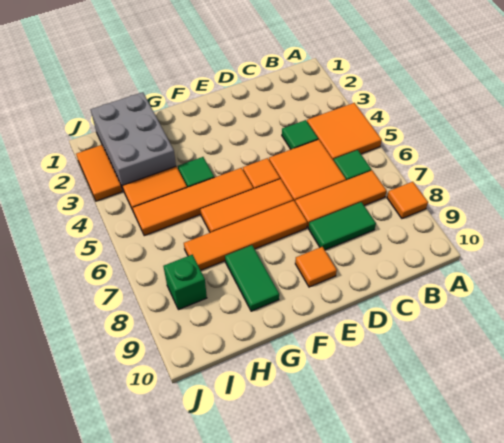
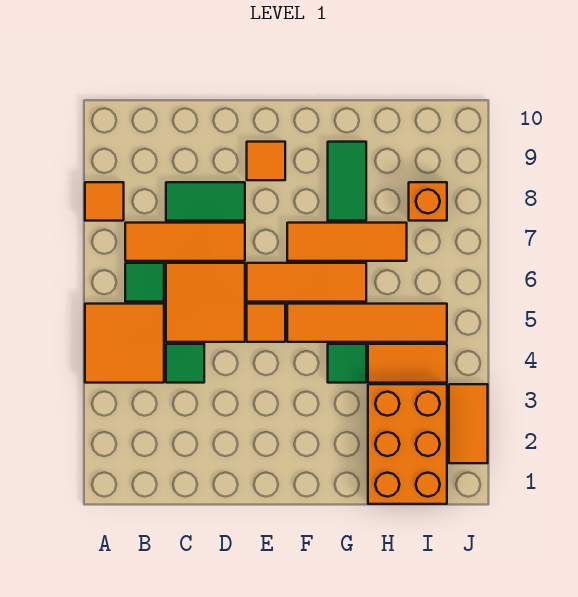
orange 1x4 tile [184,200,307,270] -> orange 1x3 tile [287,223,407,261]
grey 2x3 brick [91,92,176,189] -> orange 2x3 brick [368,384,447,504]
green 1x1 brick [163,255,207,310] -> orange 1x1 brick [409,182,447,221]

